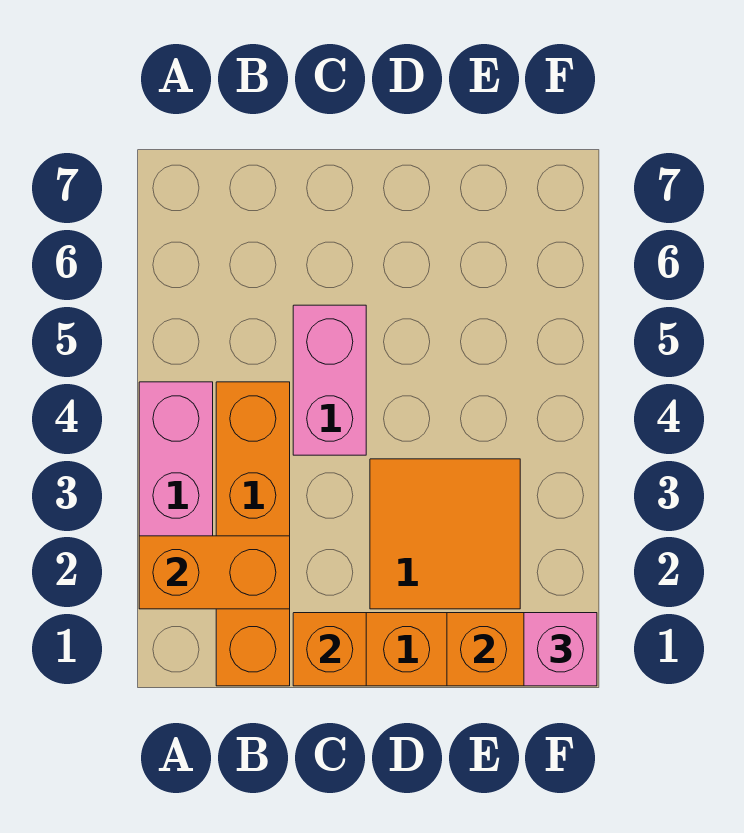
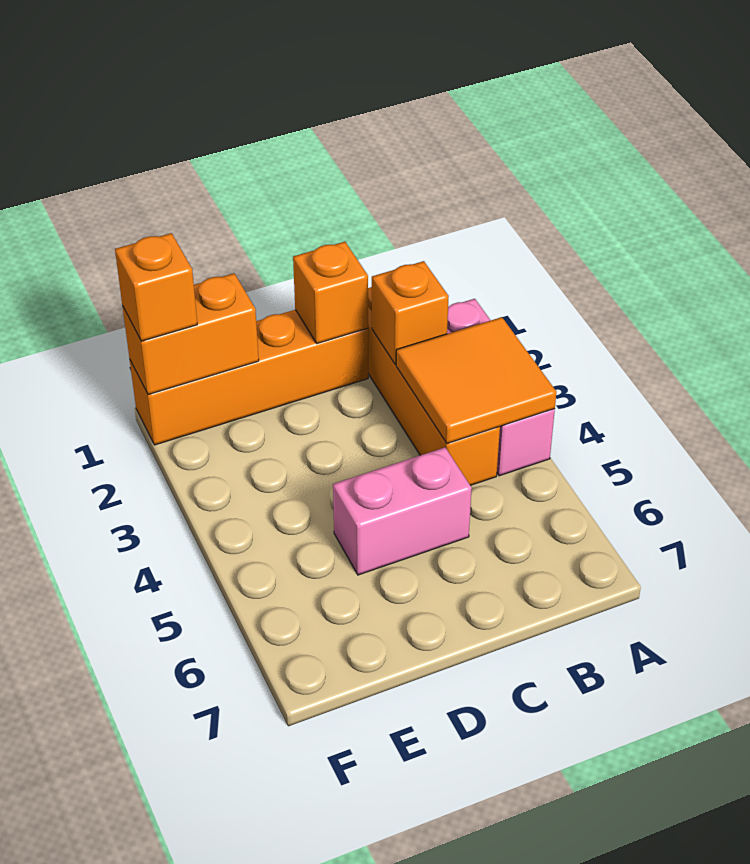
orange 1x2 brick [139,536,290,609] -> orange 1x1 brick [372,261,449,364]
pink 1x2 brick [293,305,366,455] -> pink 1x2 brick turned to [333,447,472,575]
orange 2x2 tile [370,459,520,609] -> orange 2x2 tile moved to [396,317,556,444]
pink 1x1 brick [524,613,597,686] -> orange 1x1 brick [115,233,197,341]

